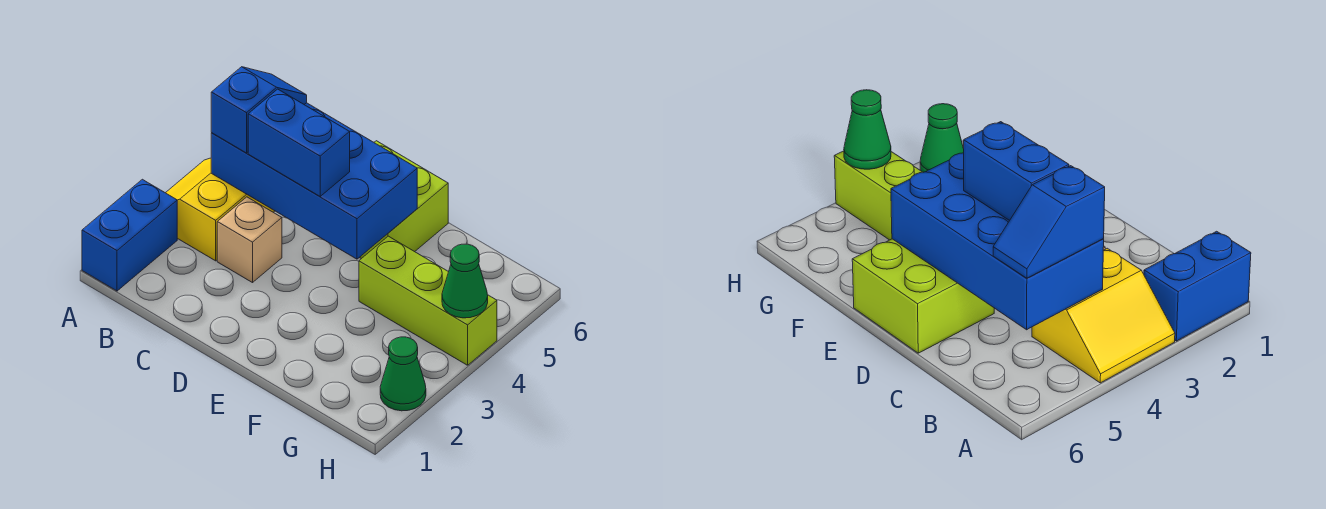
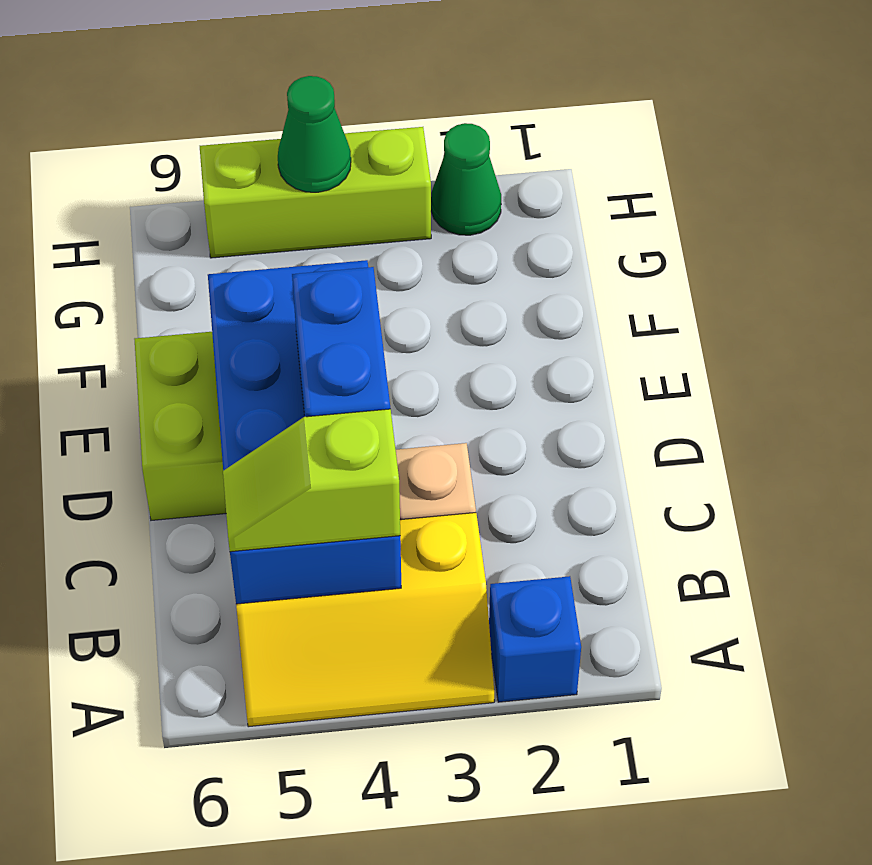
blue 1x2 brick [82,179,177,291] -> blue 1x1 brick [489,576,581,702]
yellow 2x2 slope [166,158,274,261] -> yellow 2x3 slope [236,513,494,727]
blue 1x2 slope [211,67,307,153] -> lime 1x2 slope [223,409,400,552]
lime 1x3 brick [359,236,497,365] -> lime 1x3 brick turned to [200,127,431,258]

